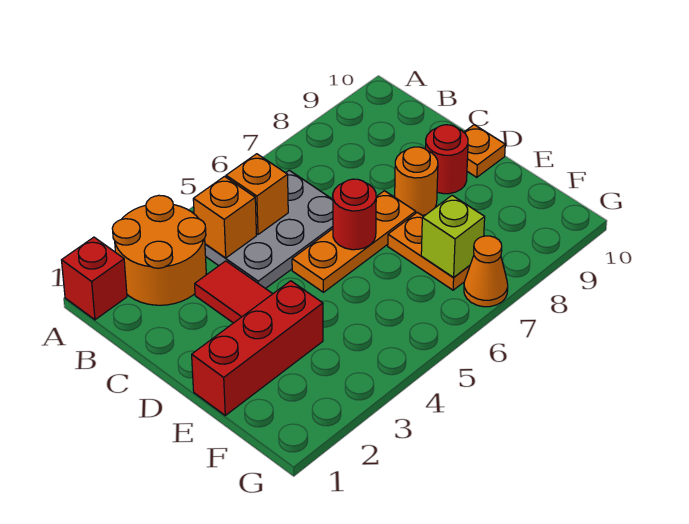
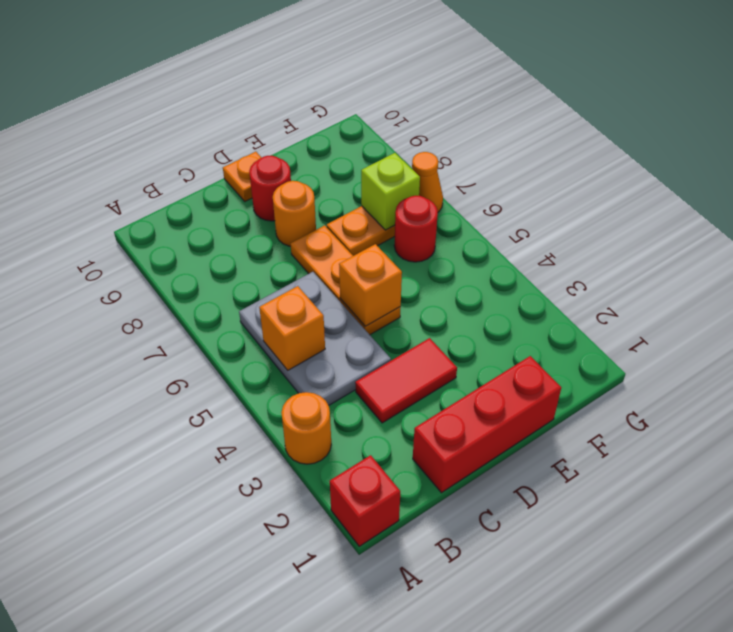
orange 2x2 round brick [112,195,206,305] -> orange 1x1 round brick [281,392,331,464]
orange 1x1 brick [193,177,256,258] -> orange 1x1 brick moved to [339,244,402,326]
red 1x1 round brick [333,179,376,250] -> red 1x1 round brick moved to [394,196,438,262]
red 1x3 brick [192,281,323,415] -> red 1x3 brick turned to [413,356,561,493]

